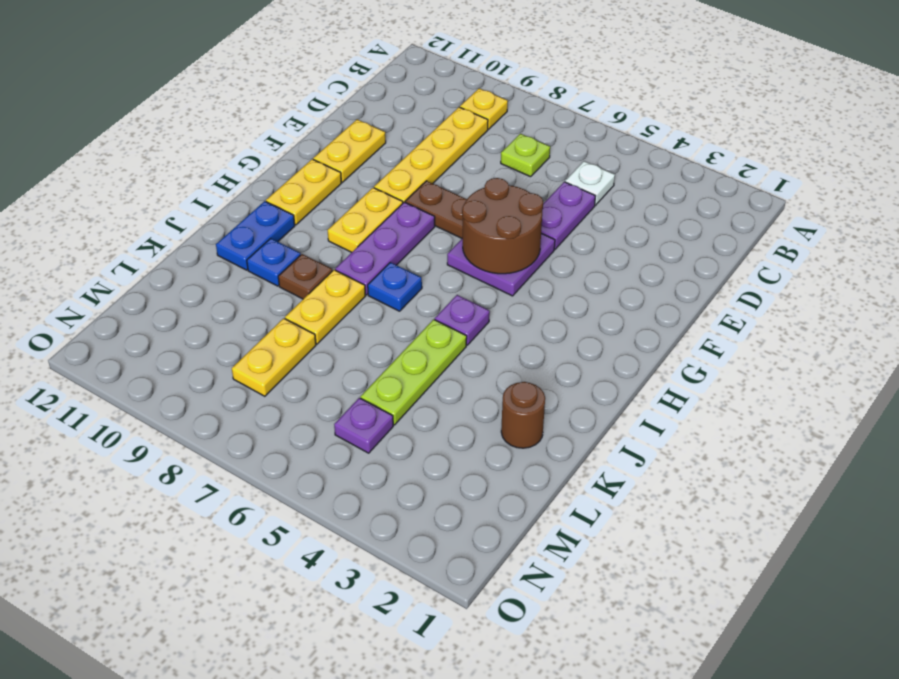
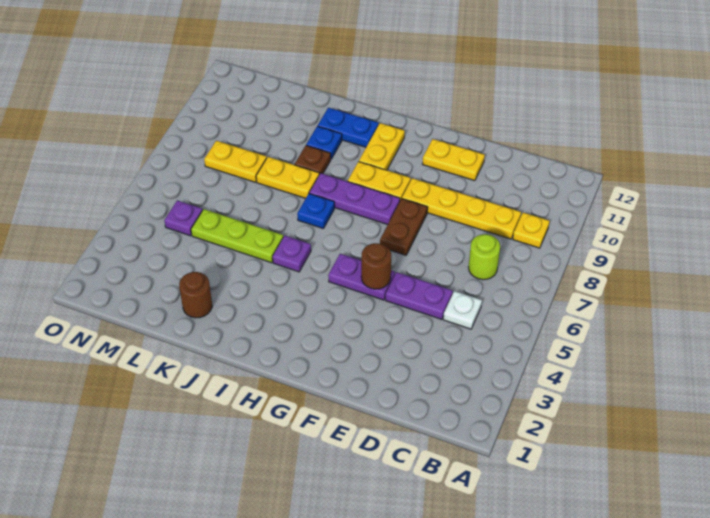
lime 1x1 plate [501,134,550,177] -> lime 1x1 round brick [468,234,500,280]
purple 2x2 plate [447,233,555,296] -> purple 1x2 plate [328,254,395,300]
brown 2x2 round brick [462,178,543,274] -> brown 1x1 round brick [361,243,391,289]
yellow 1x2 plate [266,159,341,225] -> yellow 1x2 plate turned to [359,123,405,170]

